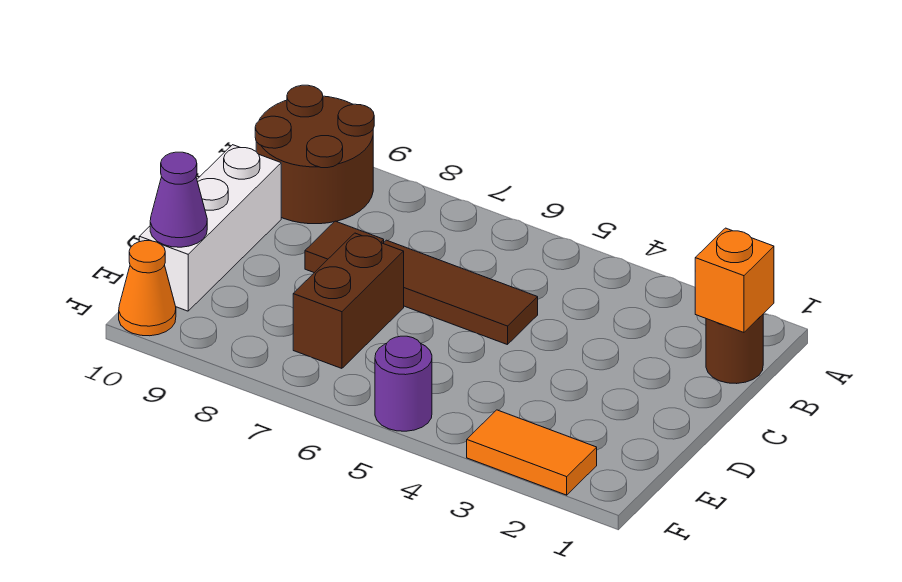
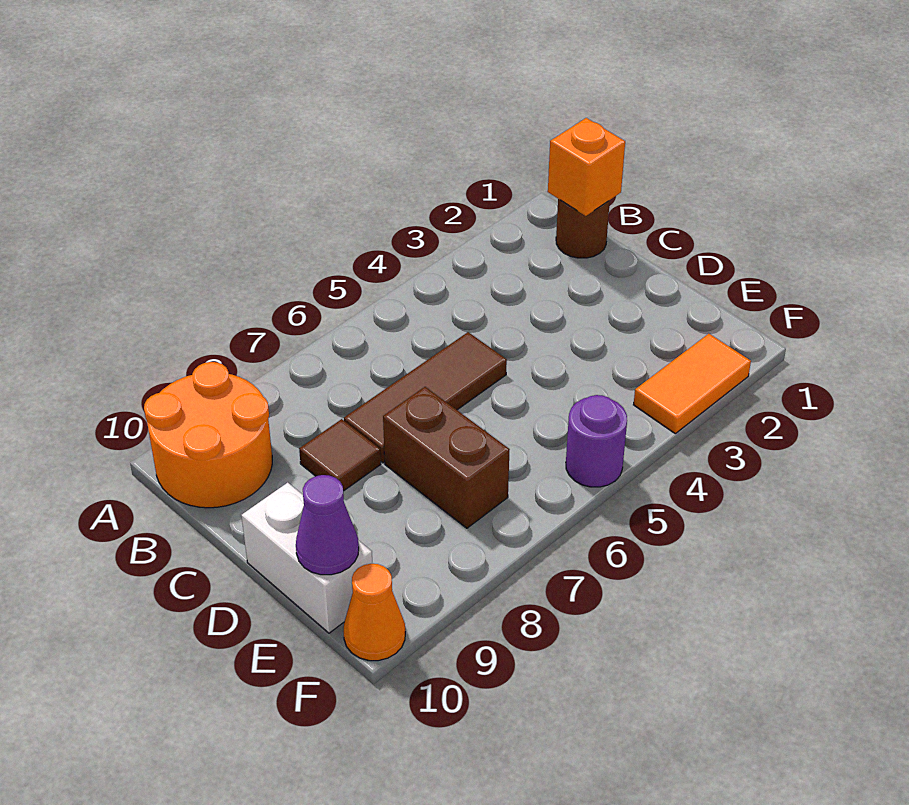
brown 2x2 round brick [255,85,374,224] -> orange 2x2 round brick [144,362,272,508]
white 1x3 brick [139,145,281,311] -> white 1x2 brick [241,483,373,633]

